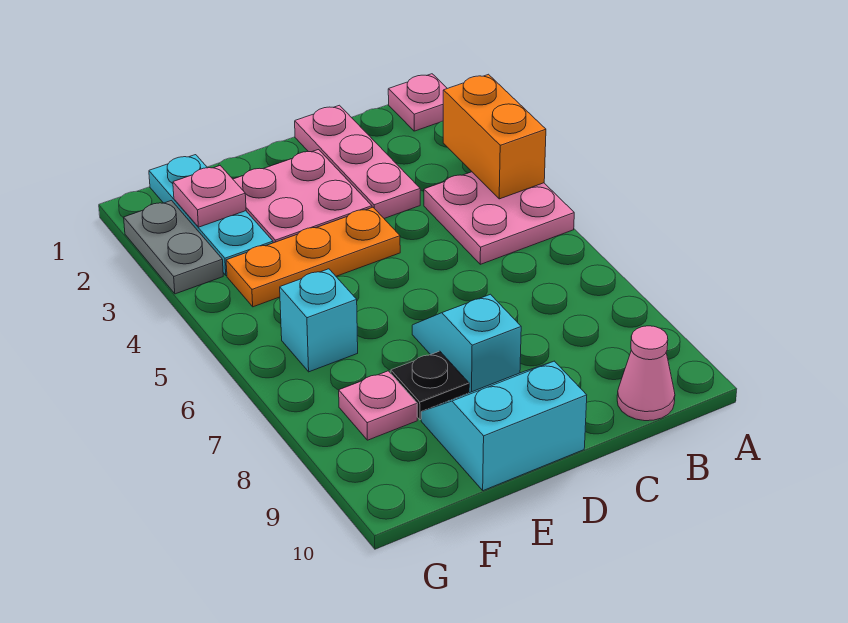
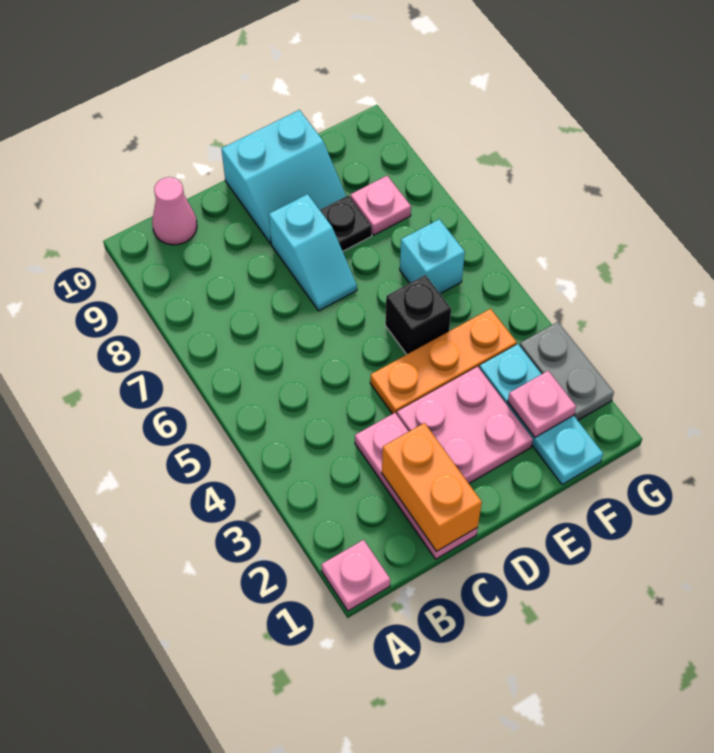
orange 1x2 brick [443,74,546,199] -> orange 1x2 brick moved to [382,423,482,552]
pink 2x2 plate [424,172,574,264] -> none
none -> black 1x1 brick [385,275,451,354]

